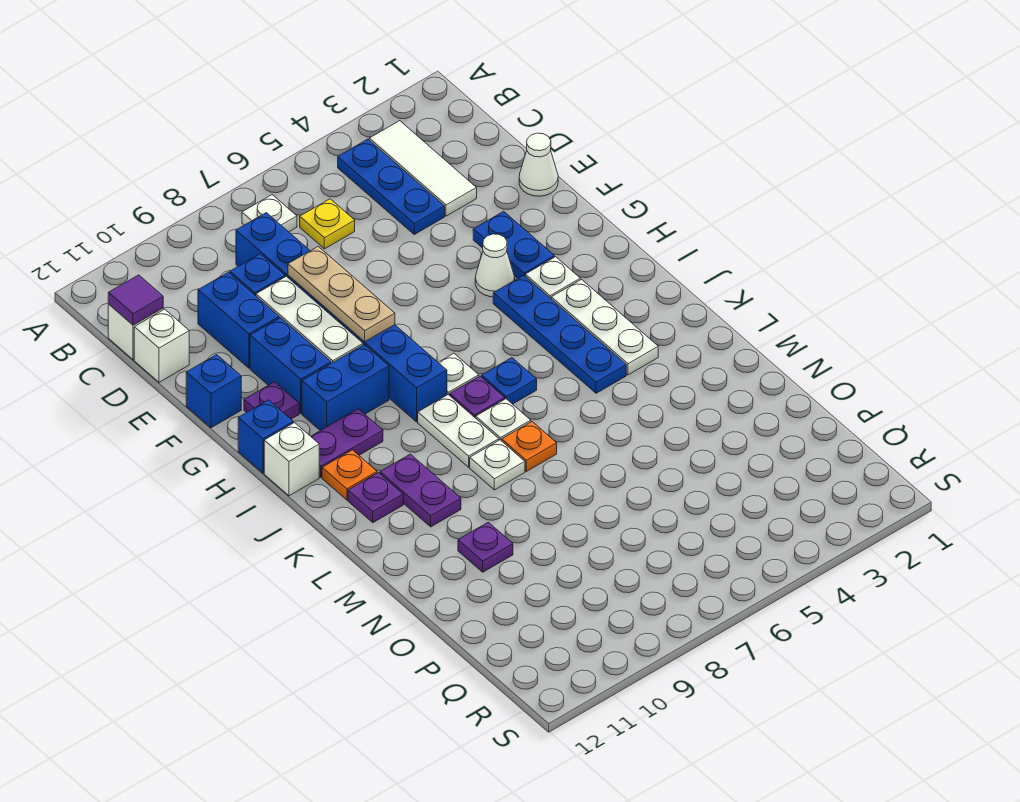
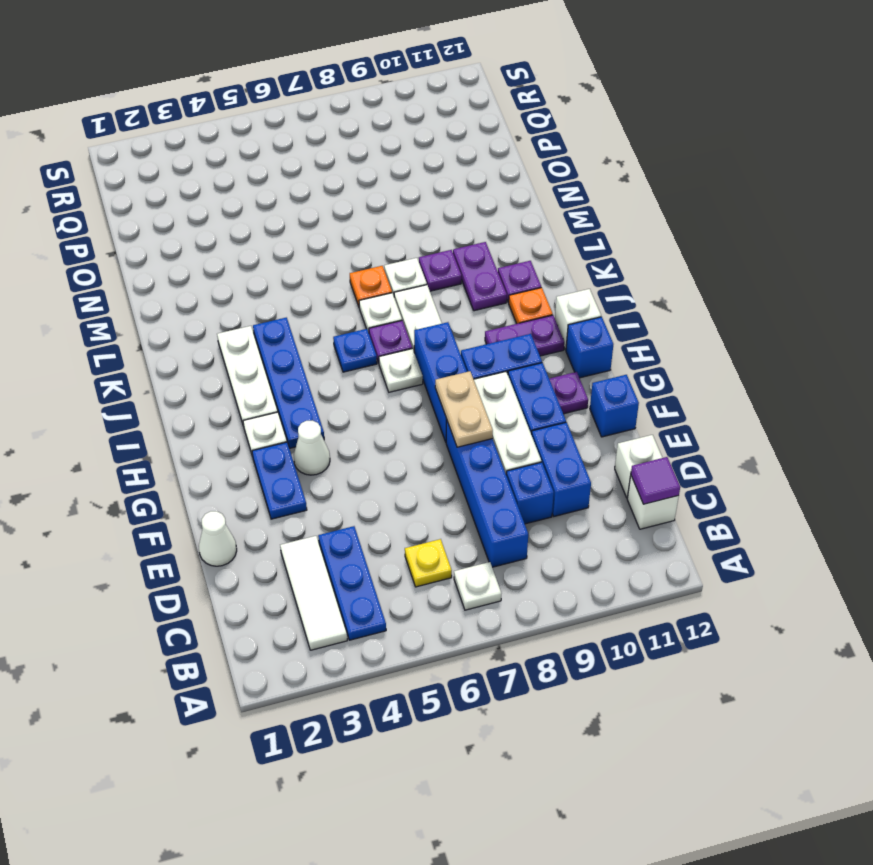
tan 1x3 plate [288,246,395,342] -> tan 1x2 plate [435,371,493,447]
purple 1x1 plate [458,522,513,572] -> purple 1x1 plate moved to [419,250,461,291]

